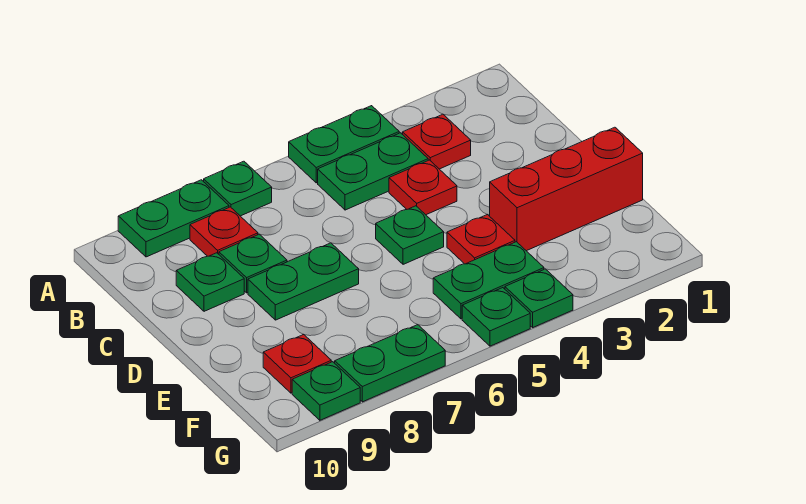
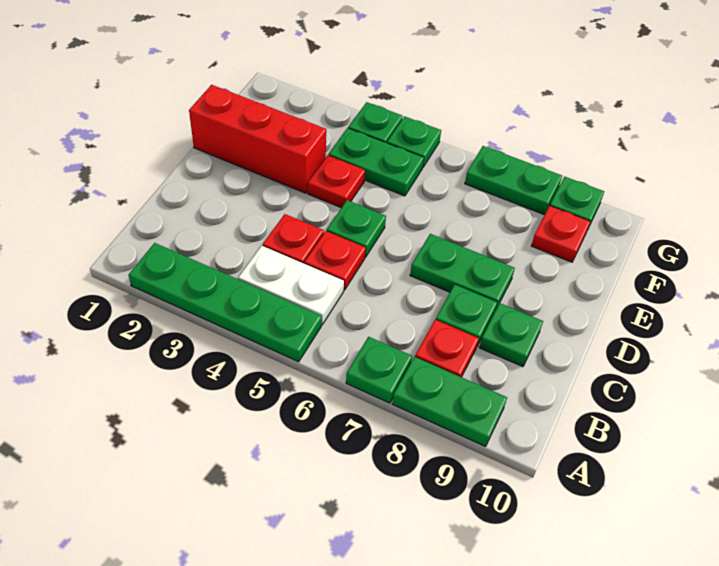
green 1x2 plate [289,106,399,183] -> green 1x4 plate [129,243,321,362]
red 1x1 plate [403,114,471,169] -> red 1x1 plate moved to [304,231,366,290]
green 1x2 plate [318,133,428,210] -> white 1x2 plate [238,246,344,325]

